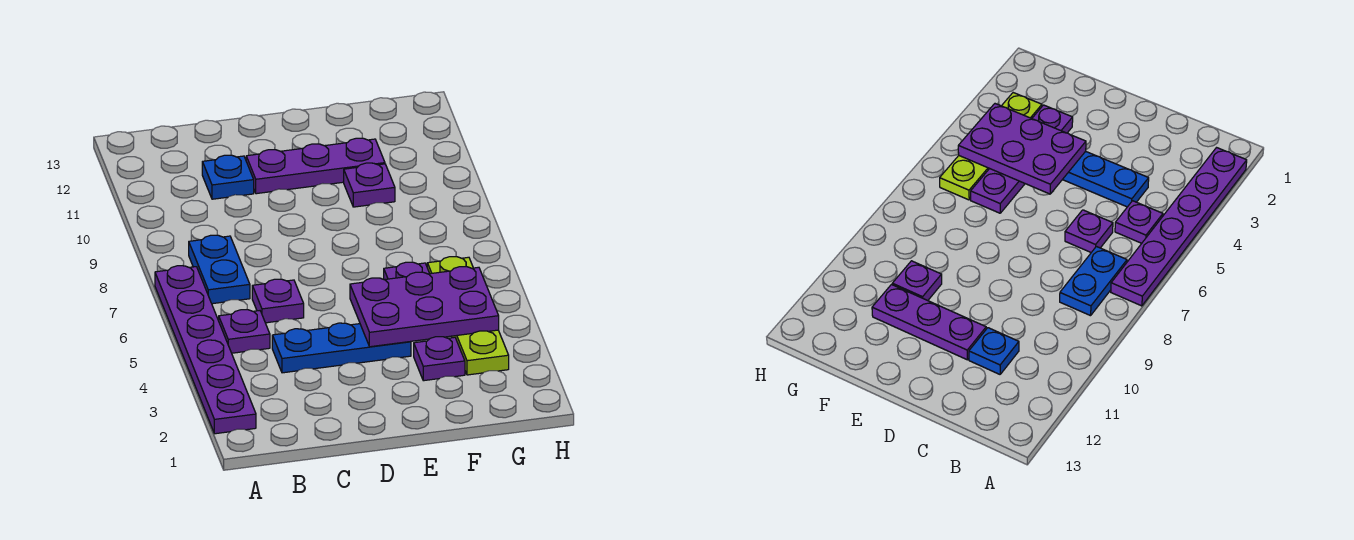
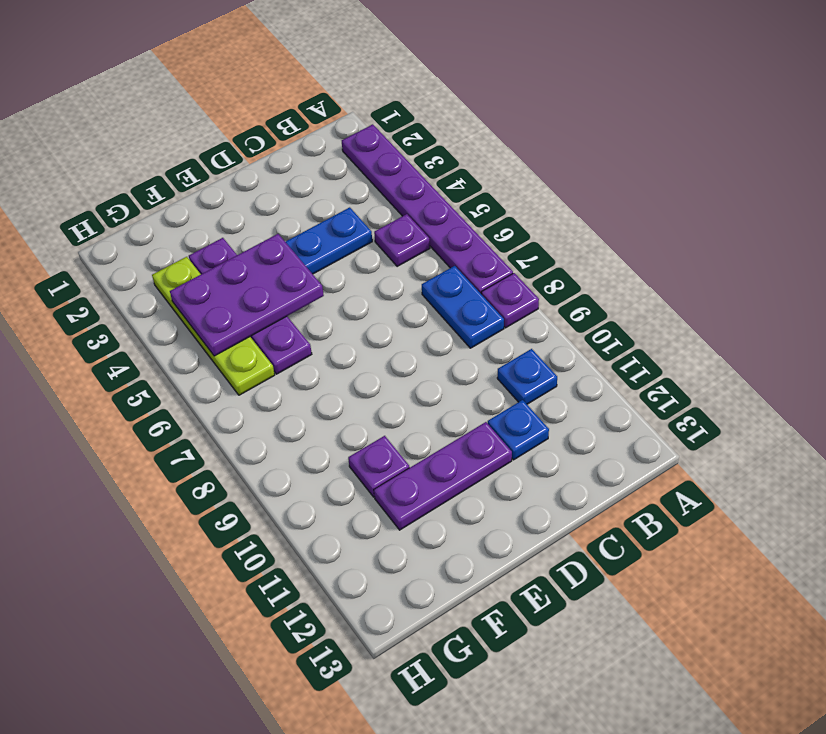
none -> blue 1x1 plate [497,349,557,404]
purple 1x1 plate [252,279,304,323] -> purple 1x1 plate moved to [481,273,539,328]

